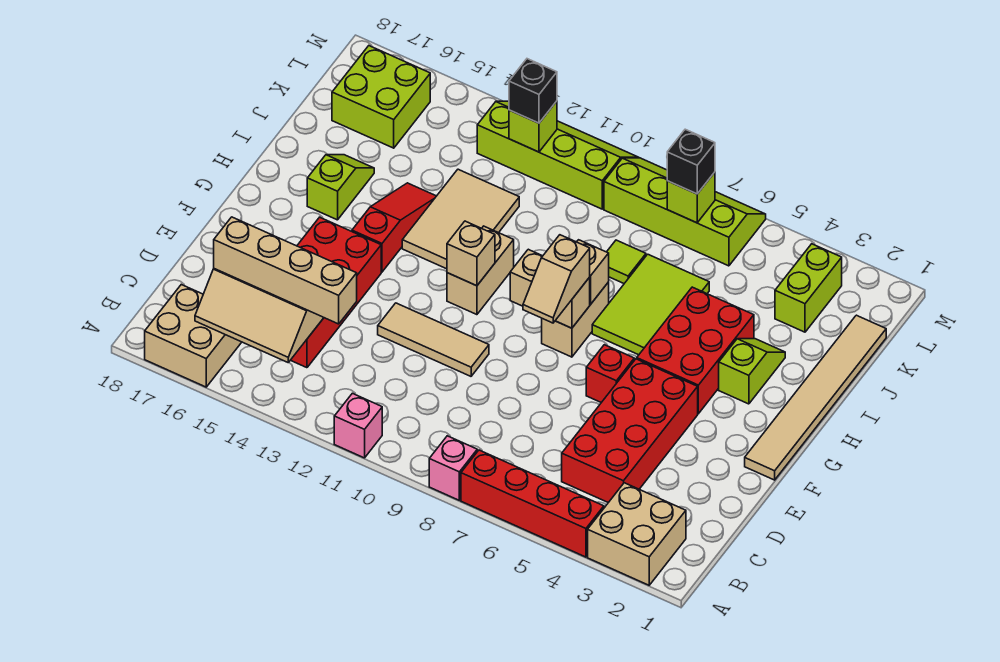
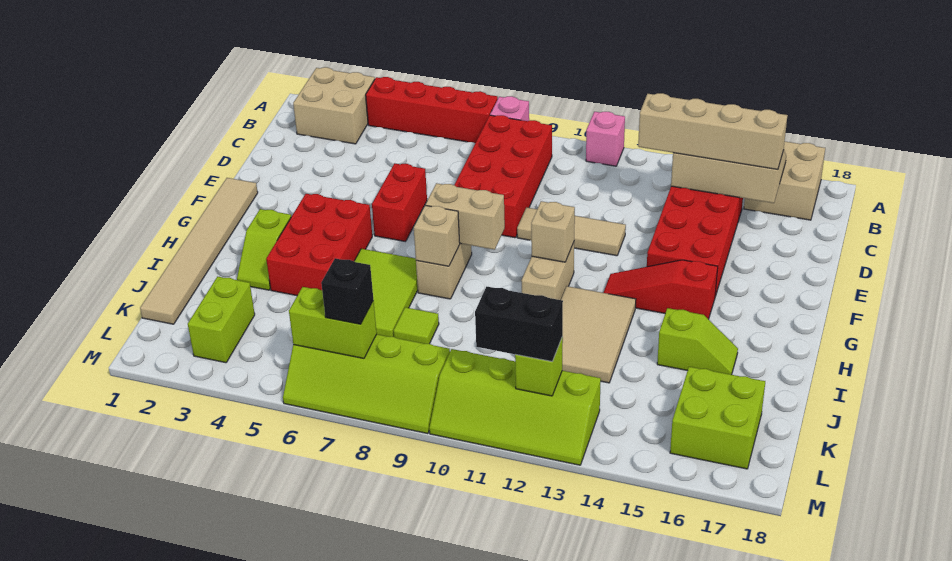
red 2x4 brick [562,359,698,503] -> red 2x4 brick moved to [454,115,552,238]
red 1x1 brick [586,345,634,403] -> red 1x2 brick [372,163,427,242]
tan 1x2 slope [523,235,590,323] -> none
red 1x3 slope [352,183,436,272] -> red 1x3 slope turned to [603,260,718,319]
lime 1x2 slope [307,155,374,220] -> lime 1x2 slope turned to [657,308,738,375]
lime 1x1 brick [667,172,715,223] -> lime 1x2 brick [289,287,377,358]
black 1x1 brick [509,59,557,123] -> black 1x2 brick [475,287,563,362]

